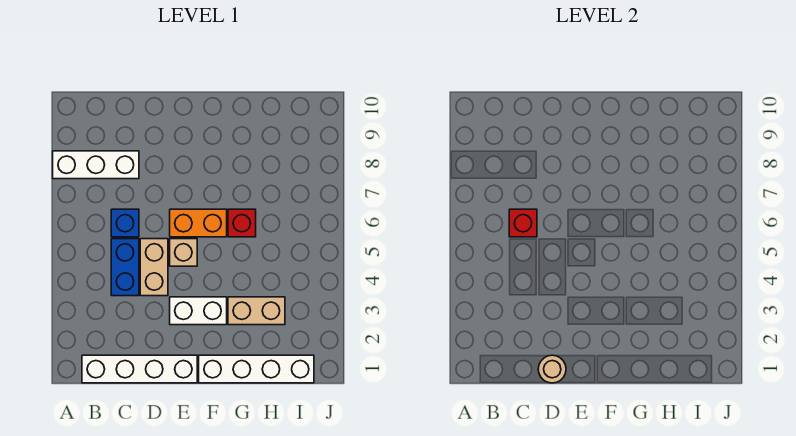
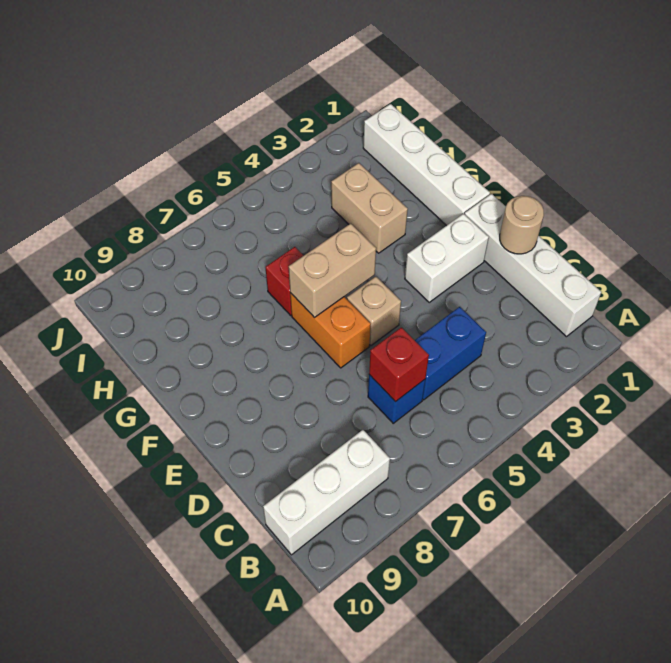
white 1x3 brick [53,151,139,179] -> white 1x3 brick turned to [263,430,390,555]
tan 1x2 brick [140,239,168,296] -> tan 1x2 brick moved to [289,223,376,318]
white 1x2 brick [170,297,227,325] -> white 1x2 brick turned to [405,214,489,302]

